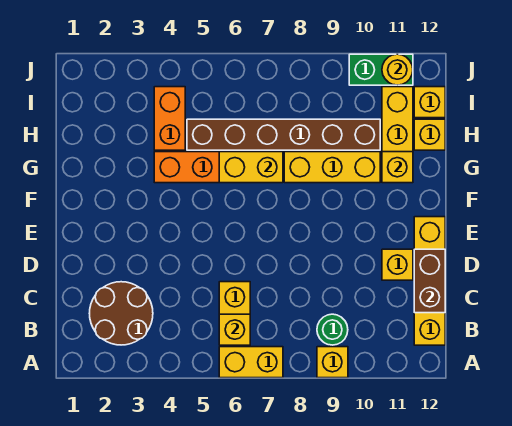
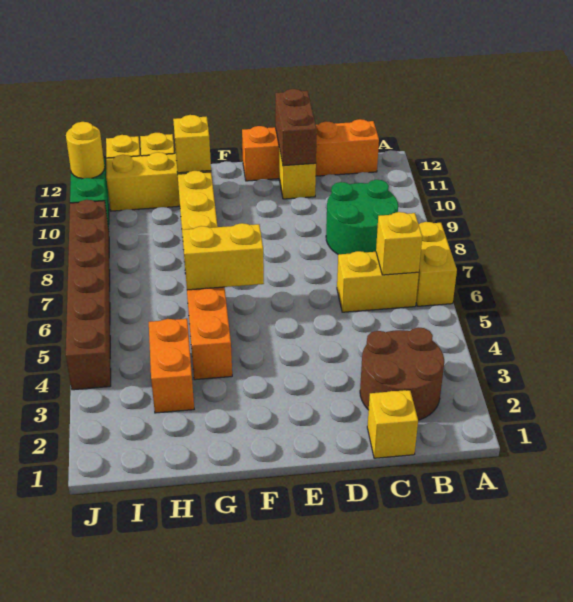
yellow 1x1 brick [317,347,348,378] -> yellow 1x1 brick moved to [367,390,418,458]
green 1x1 round brick [317,314,348,345] -> green 2x2 round brick [326,180,398,254]
yellow 1x4 brick [414,217,445,345] -> orange 1x4 brick [242,119,379,181]
brown 1x2 brick [414,249,445,313] -> brown 1x2 brick turned to [275,89,317,166]
yellow 1x2 brick [219,152,283,183] -> yellow 1x2 brick turned to [182,223,264,290]
orange 1x2 brick [154,87,185,150] -> orange 1x2 brick turned to [149,319,194,413]
brown 1x6 brick [187,119,380,150] -> brown 1x6 brick moved to [66,200,111,390]

